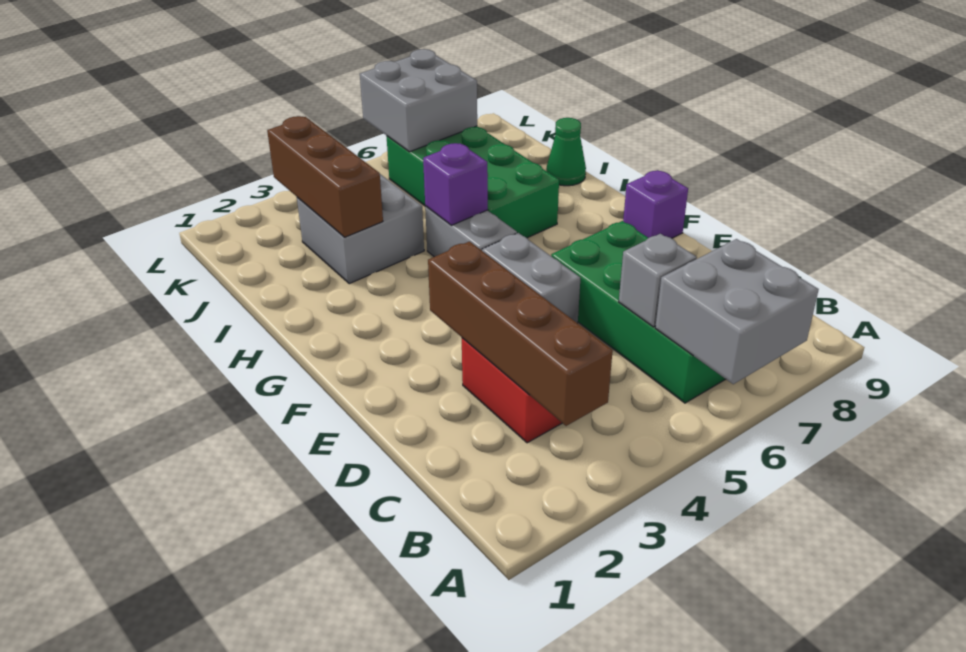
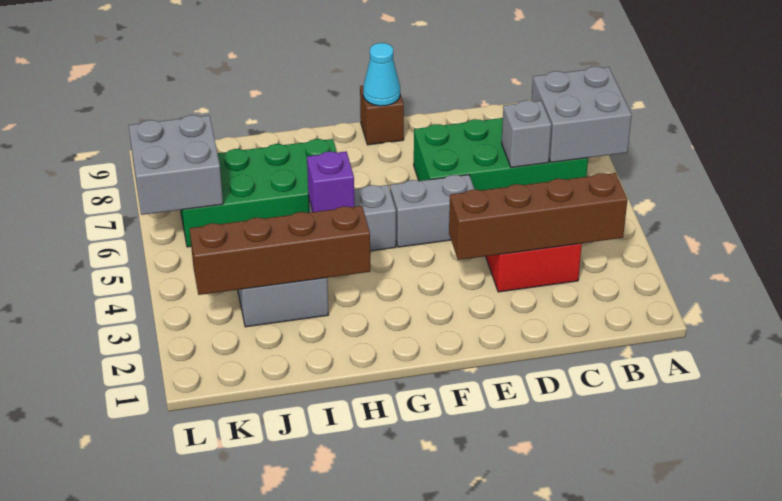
purple 1x1 brick [623,170,688,238] -> brown 1x1 brick [360,86,404,145]
none -> cyan 1x1 cone [363,43,400,106]
brown 1x3 brick [267,116,383,237] -> brown 1x4 brick [190,206,370,295]
green 1x1 cone [546,118,586,186] -> none

